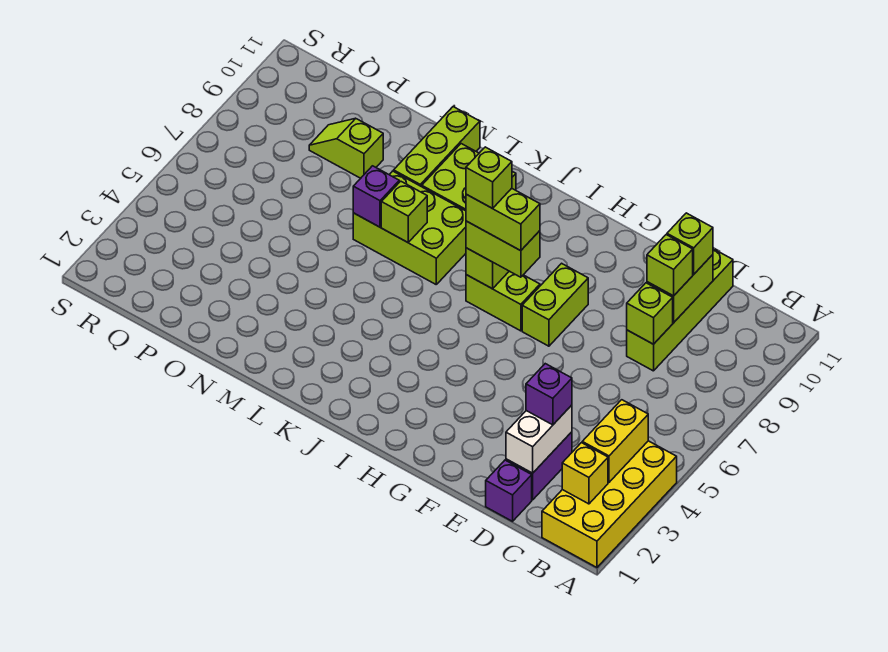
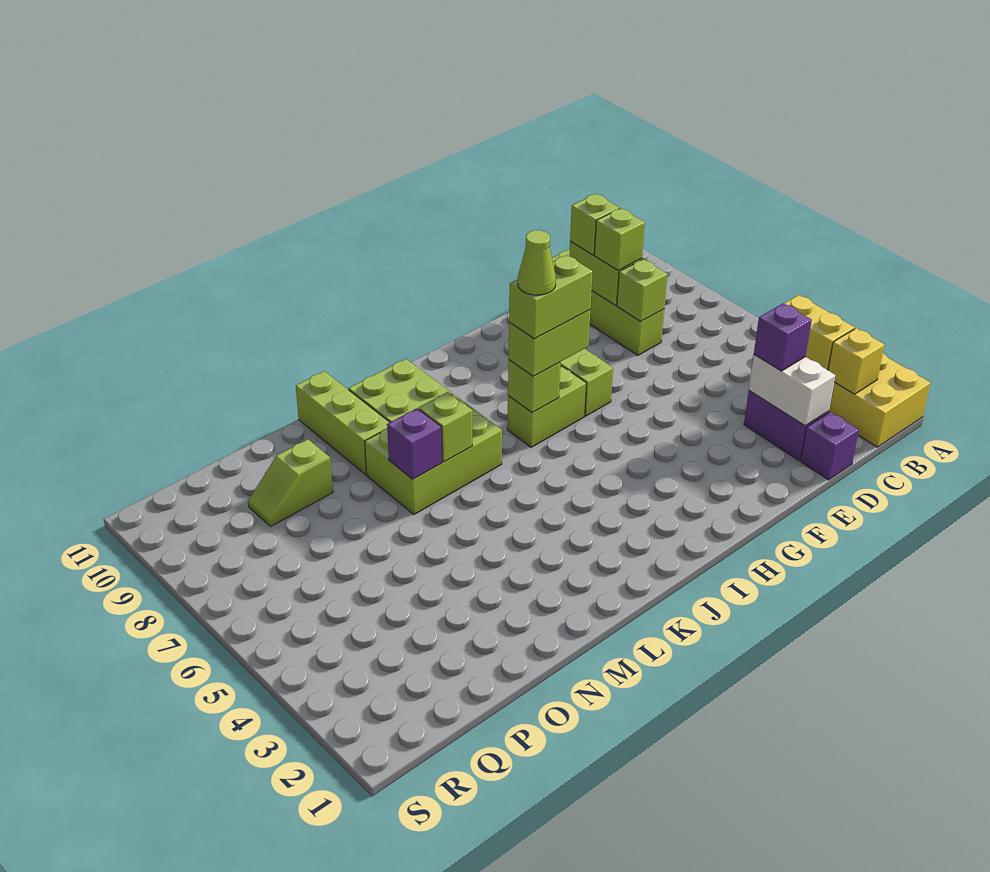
lime 1x1 brick [466,147,512,208] -> lime 1x1 cone [518,230,556,295]

